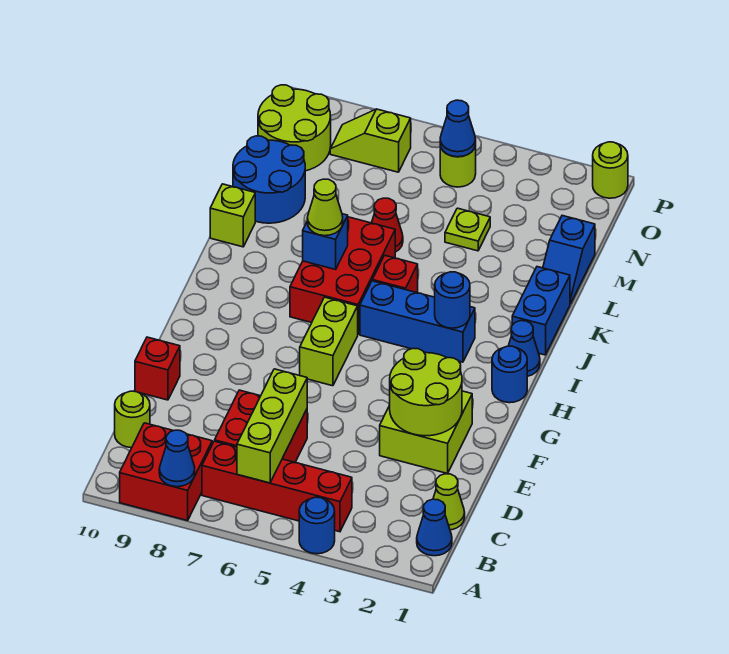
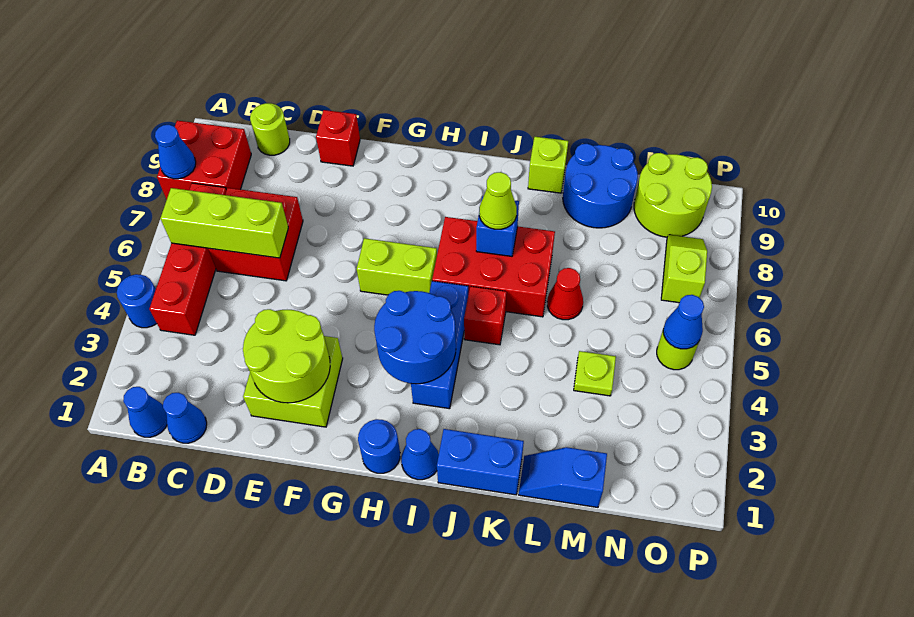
lime 1x1 cone [433,474,465,530] -> blue 1x1 cone [163,393,207,443]
blue 1x1 round brick [435,272,470,328] -> blue 2x2 round brick [374,291,456,384]
lime 1x1 round brick [593,142,628,198] -> none

